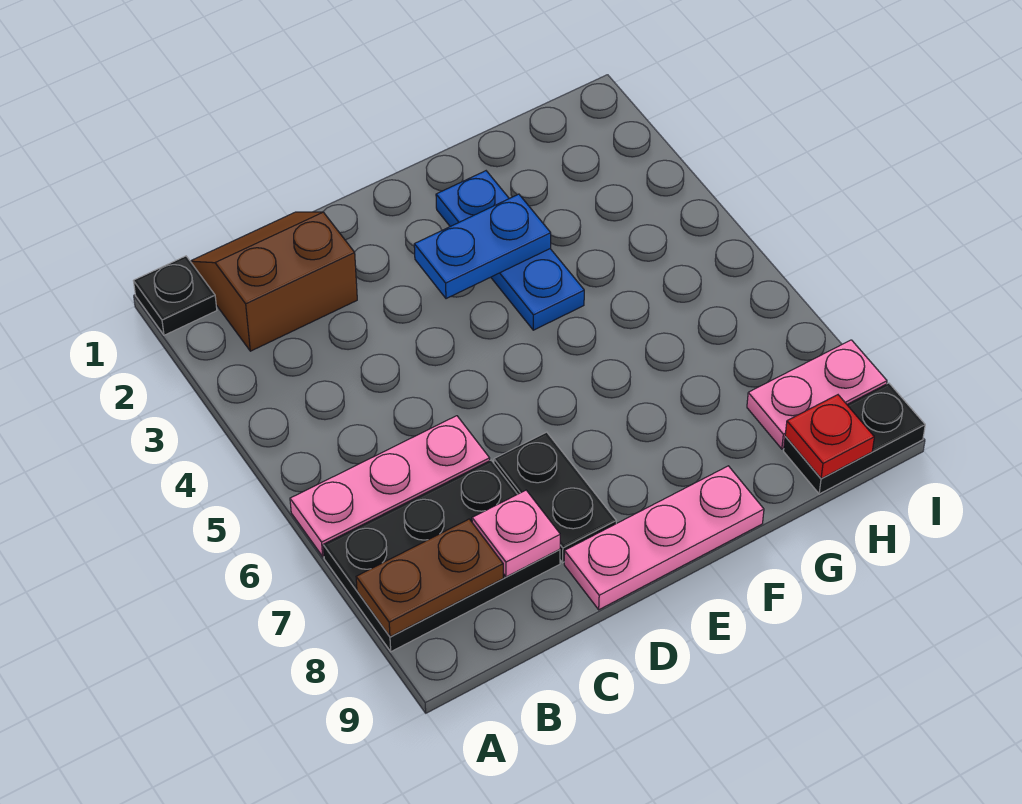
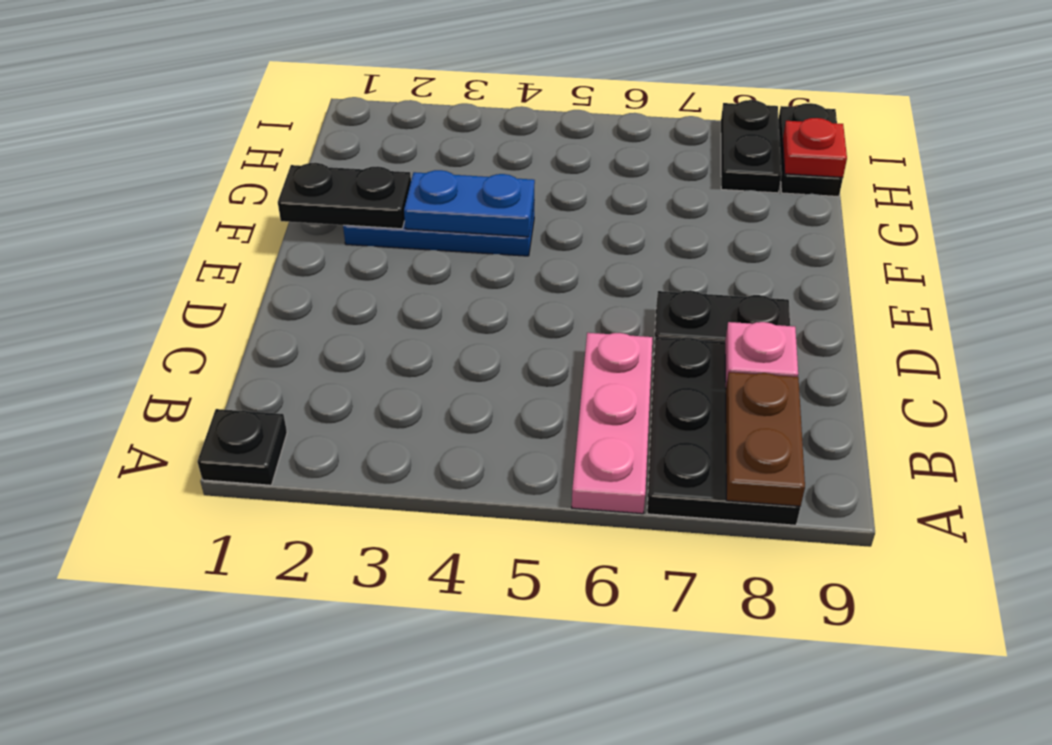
brown 2x2 slope [191,212,357,351] -> none
pink 1x3 plate [564,466,764,610] -> none
blue 1x2 plate [414,194,551,299] -> blue 1x2 plate turned to [404,170,535,237]
none -> black 1x2 plate [278,163,411,229]
pink 1x2 plate [747,340,887,449] -> black 1x2 plate [721,100,782,193]

